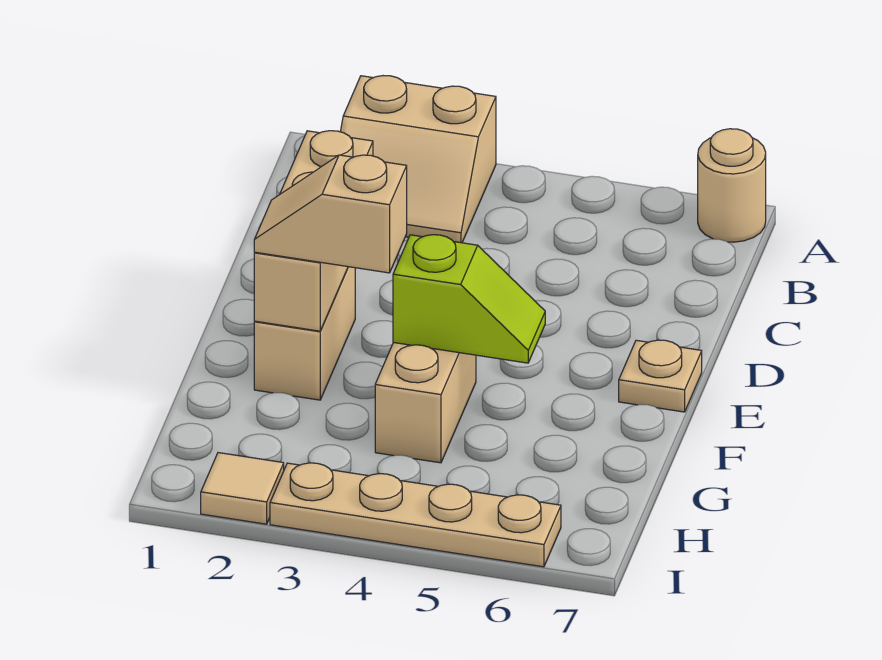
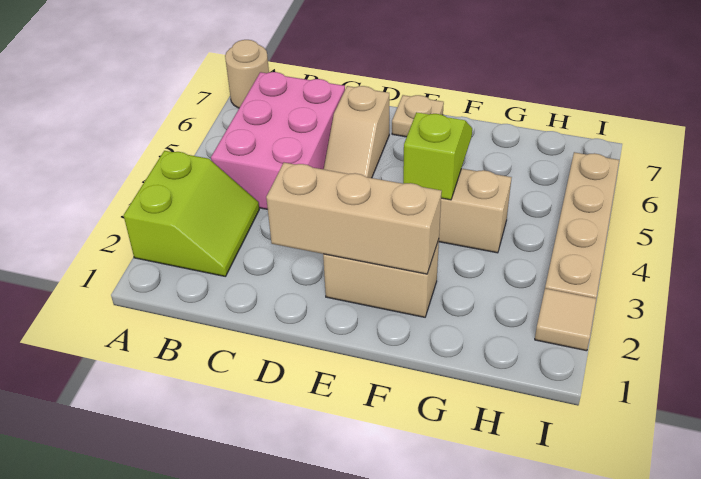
tan 2x2 slope [340,76,496,243] -> lime 2x2 slope [124,151,259,277]
none -> pink 2x3 brick [211,72,345,209]
tan 1x2 slope [254,155,407,273] -> tan 1x2 slope moved to [324,86,389,178]

